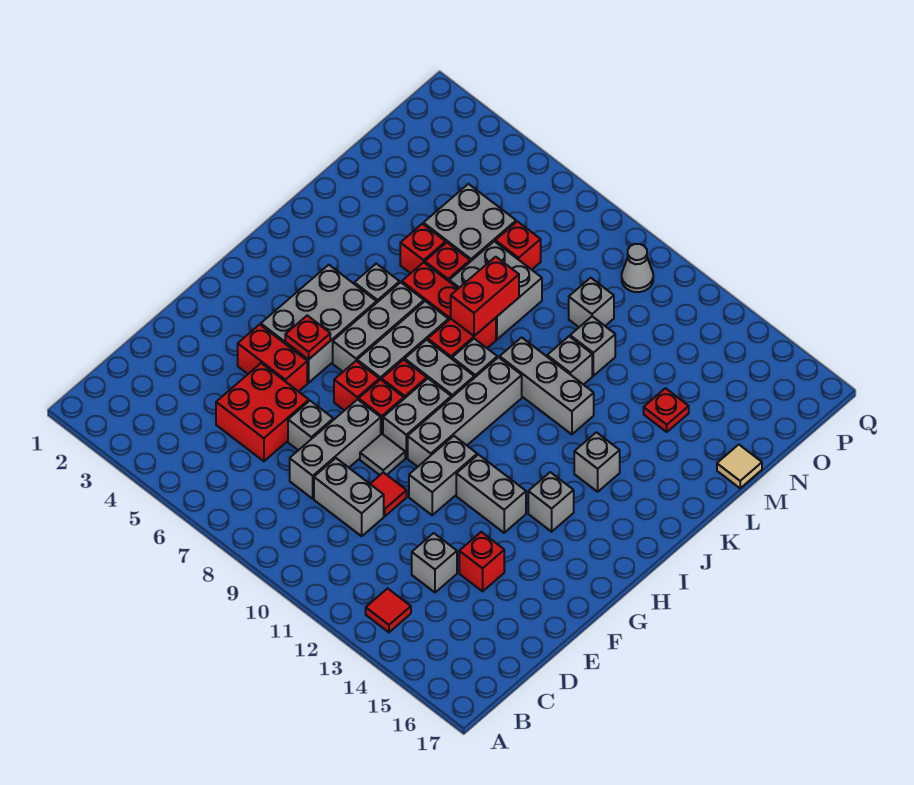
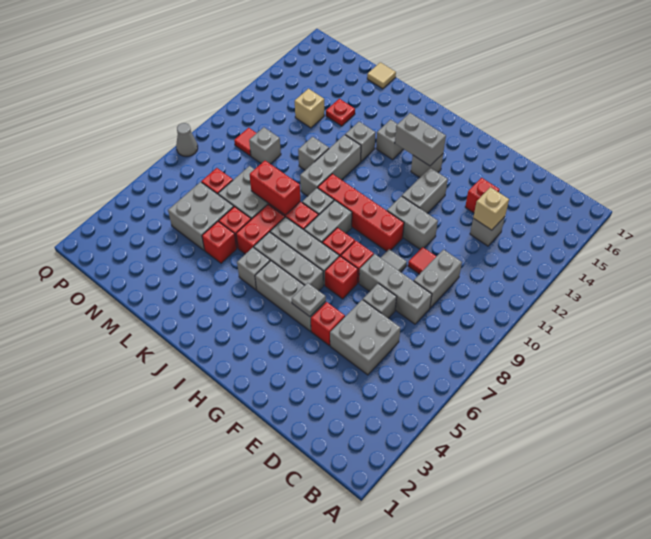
red 1x1 tile [366,588,411,632] -> red 1x1 tile moved to [234,128,256,156]
red 2x2 brick [216,363,309,461] -> grey 2x2 brick [330,300,401,375]
none -> tan 1x1 brick [473,187,509,230]
red 1x2 brick [238,324,307,392] -> red 1x1 brick [311,302,345,345]
grey 2x3 brick [261,265,377,383] -> grey 1x3 brick [255,261,326,331]
red 1x1 plate [285,316,330,360] -> grey 1x1 plate [292,283,326,317]
grey 1x2 brick [383,379,451,458] -> grey 1x2 brick moved to [395,113,446,166]
grey 1x4 brick [408,357,522,467] -> red 1x4 brick [318,174,404,251]
grey 1x1 brick [570,316,615,376] -> grey 1x1 brick moved to [345,122,376,161]
none -> tan 1x1 brick [295,89,324,128]
grey 1x1 cone [622,244,653,292] -> grey 1x1 cone moved to [176,123,198,156]

